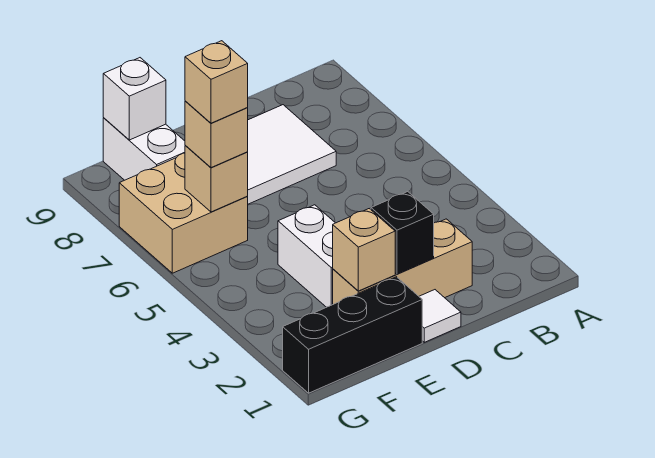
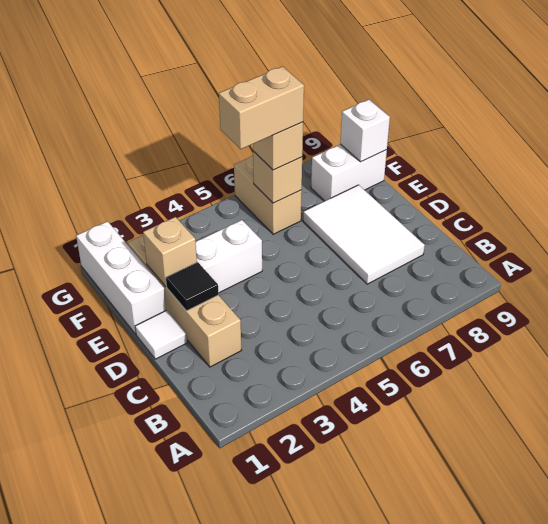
tan 1x3 brick [333,219,472,304] -> tan 1x4 brick [128,235,241,367]
black 1x1 brick [371,192,434,274] -> black 1x1 tile [166,262,219,311]
black 1x3 brick [283,277,422,393] -> white 1x3 brick [76,221,166,334]
tan 2x2 brick [119,153,248,273] -> tan 1x2 brick [234,156,302,234]
tan 1x1 brick [185,41,248,123] -> tan 1x2 brick [219,67,304,149]

